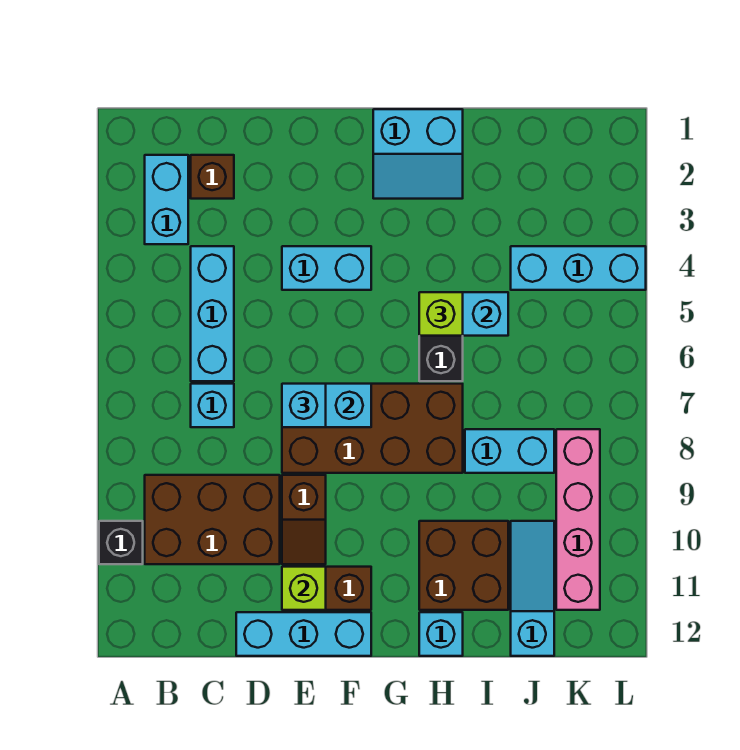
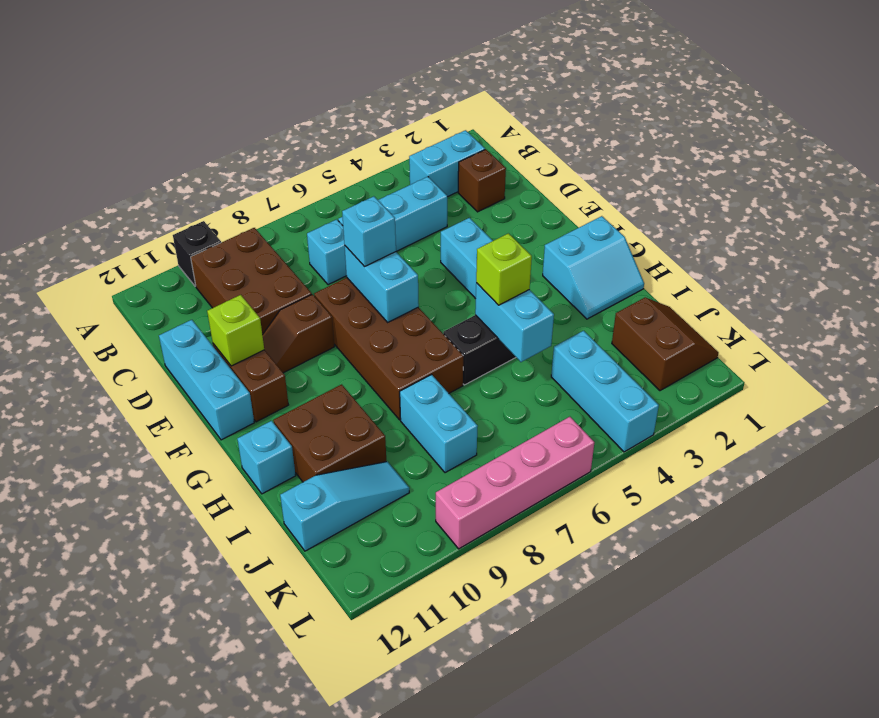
cyan 2x2 slope [373,109,463,199] -> cyan 2x2 slope turned to [543,216,644,319]
none -> brown 2x2 slope [612,298,719,391]
pink 1x4 brick [556,429,600,610] -> pink 1x4 brick moved to [436,417,594,549]

